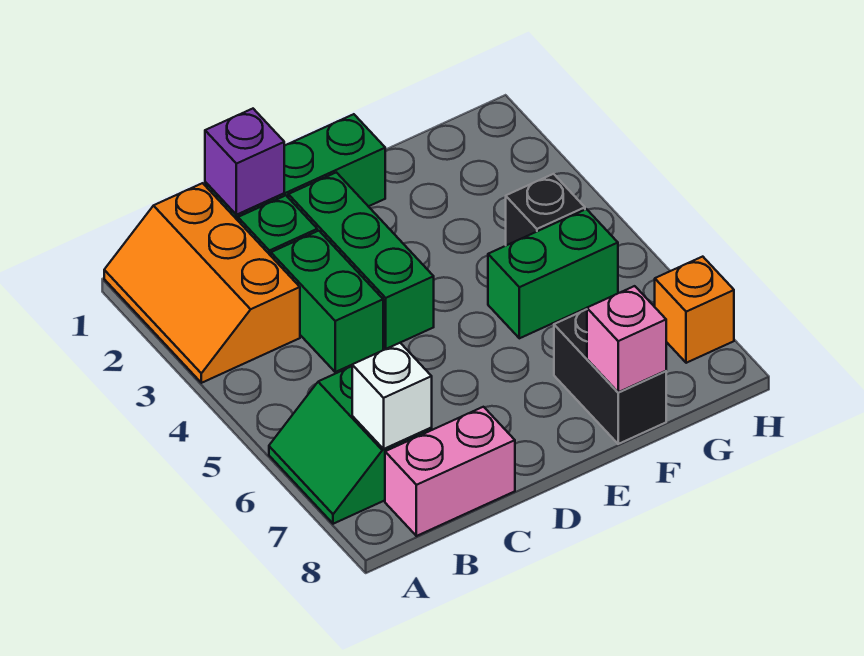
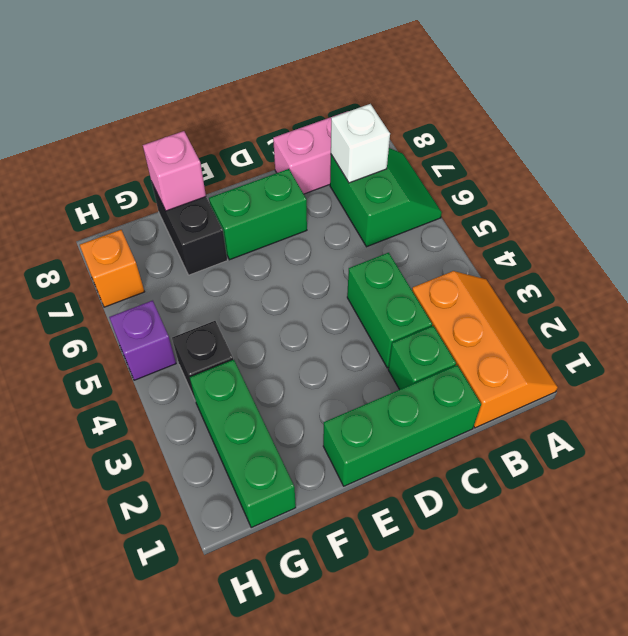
purple 1x1 brick [205,109,284,215] -> purple 1x1 brick moved to [109,301,176,380]
green 1x3 brick [288,172,434,349] -> green 1x3 brick moved to [190,360,296,528]
green 1x2 brick [488,209,618,338] -> green 1x2 brick moved to [209,169,307,260]

